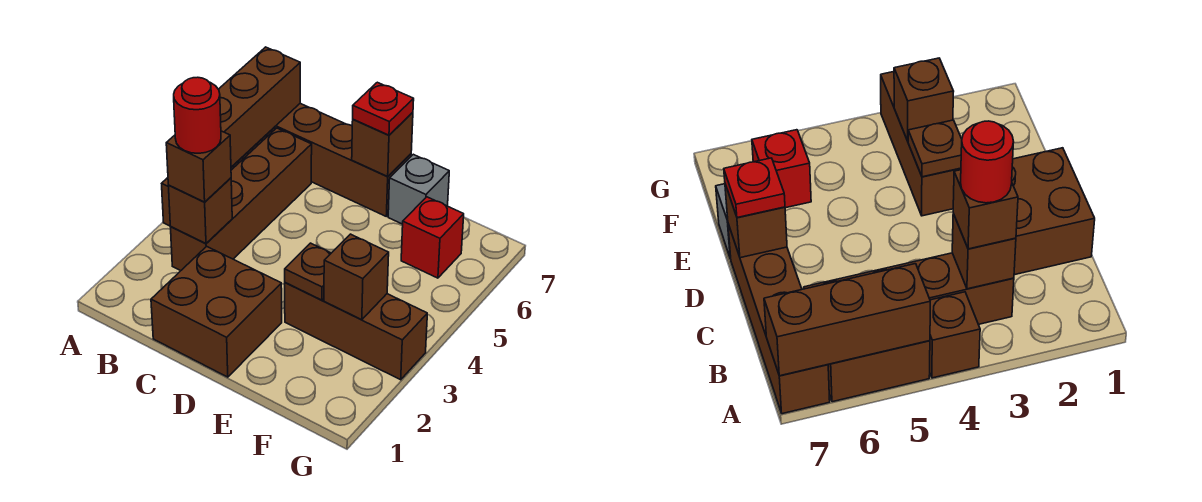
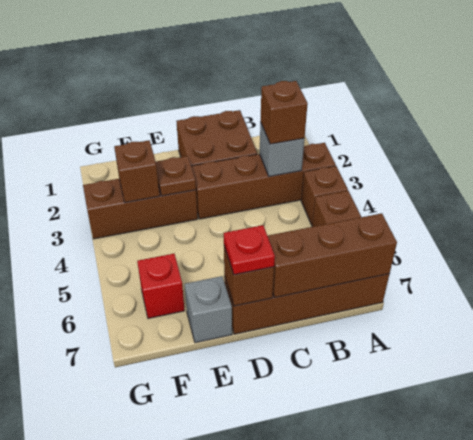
brown 1x3 brick [218,47,300,167] -> brown 1x3 brick turned to [268,213,397,298]
brown 1x4 brick [171,128,312,271] -> brown 1x4 brick turned to [191,143,336,219]
brown 1x1 brick [168,178,232,243] -> grey 1x1 brick [260,122,304,177]
red 1x1 round brick [174,77,221,153] -> none

